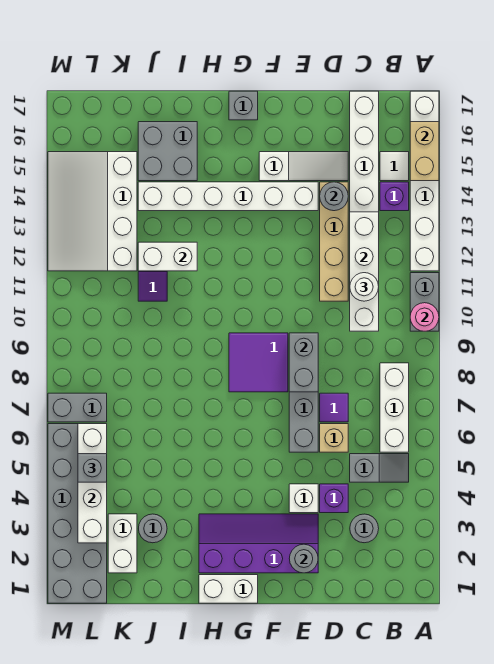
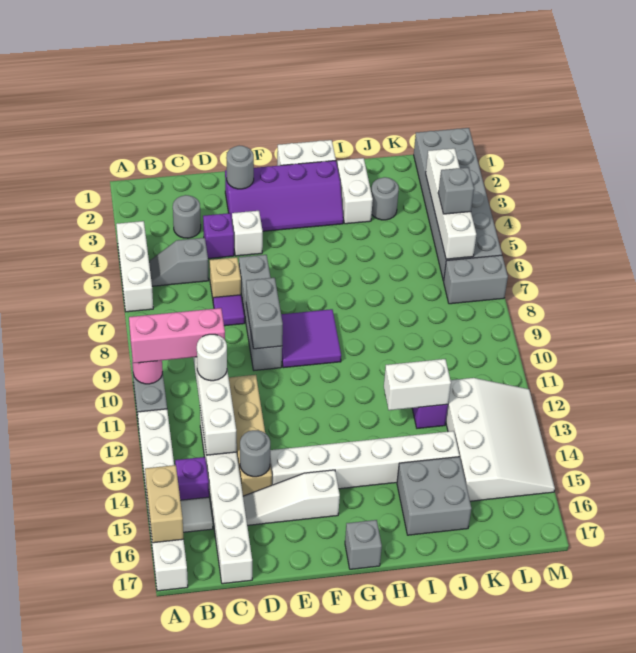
none -> pink 1x3 brick [129,308,225,363]
white 1x3 brick [380,363,409,452] -> white 1x3 brick moved to [116,221,153,312]
white 1x2 brick [108,514,137,573] -> white 1x2 brick moved to [337,158,373,224]

